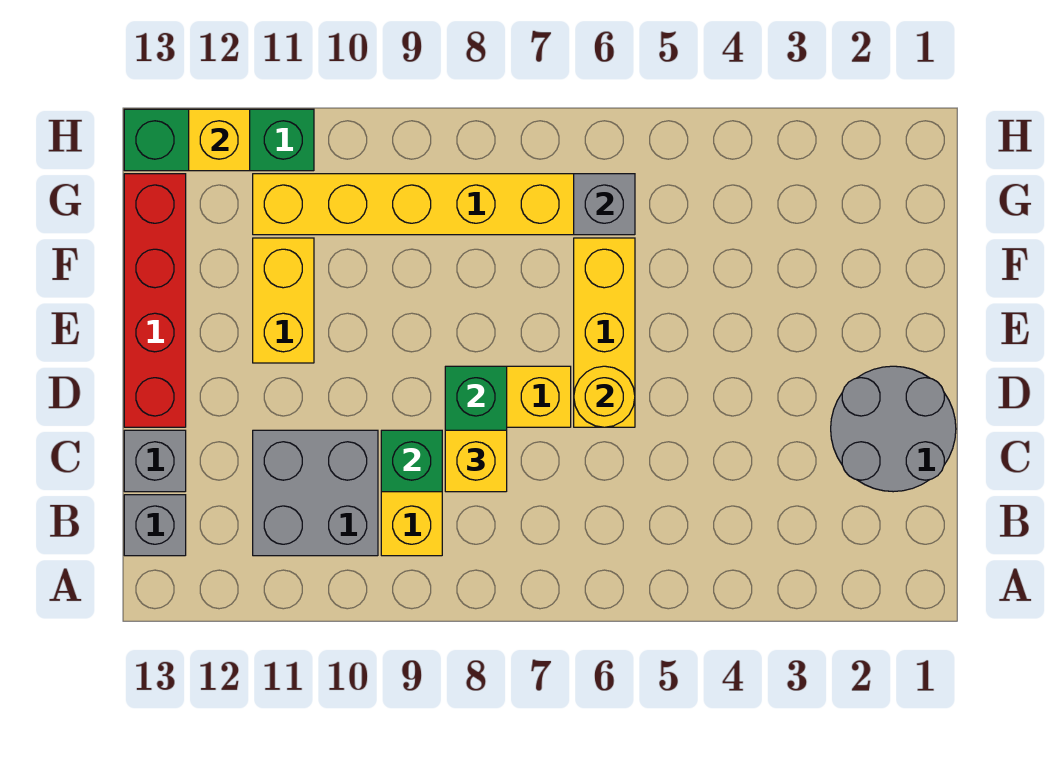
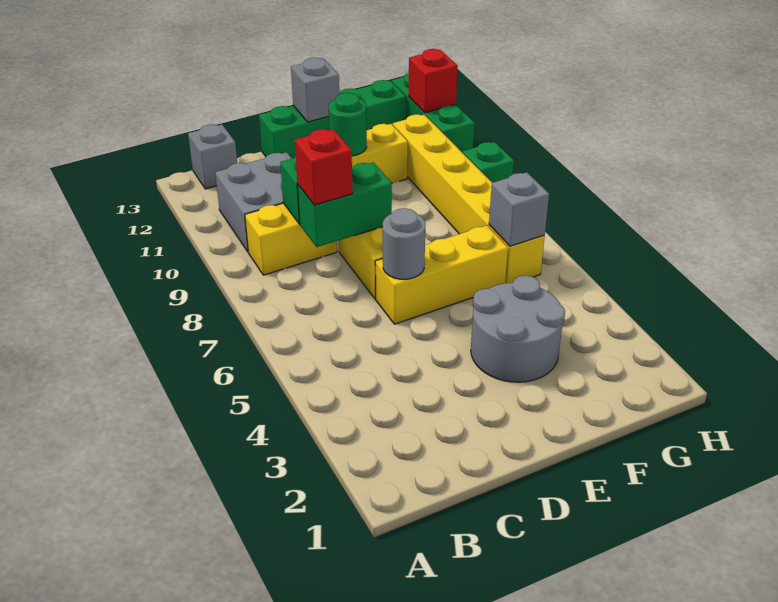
grey 2x2 round brick [831,366,956,492] -> grey 2x2 round brick moved to [471,275,565,382]
yellow 1x1 brick [445,430,507,492] -> red 1x1 brick [295,129,353,205]
grey 1x1 brick [124,430,186,492] -> grey 1x1 brick moved to [291,58,339,122]
yellow 1x1 round brick [574,366,635,427] -> grey 1x1 round brick [383,208,425,279]
red 1x4 brick [124,174,186,427] -> green 1x4 brick [259,80,406,159]
none -> green 1x1 round brick [329,93,367,156]
none -> green 1x1 brick [463,142,514,183]
yellow 1x1 brick [189,109,250,171] -> red 1x1 brick [409,49,458,113]

